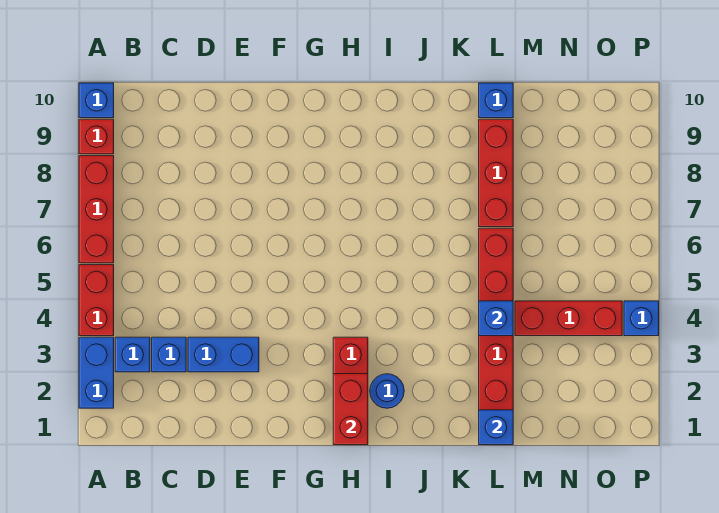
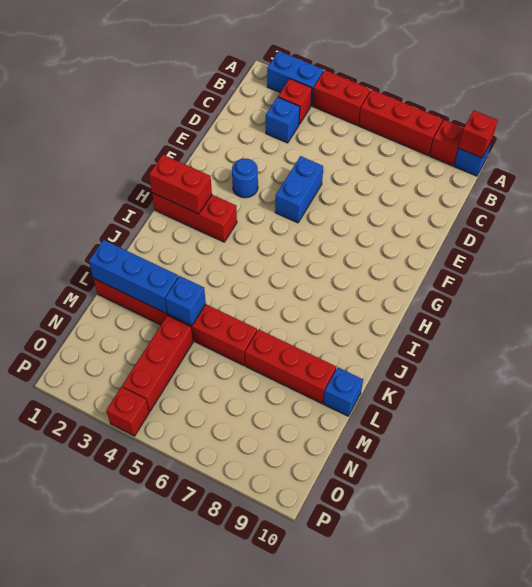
none -> red 1x1 brick [459,110,498,158]
blue 1x1 brick [115,337,150,372] -> red 1x1 brick [278,79,312,124]
blue 1x2 brick [188,337,259,372] -> blue 1x2 brick moved to [275,156,323,223]
blue 1x1 round brick [370,374,404,408] -> blue 1x1 round brick moved to [232,158,258,198]
blue 1x1 brick [479,410,513,445] -> blue 1x3 brick [89,240,178,313]
blue 1x1 brick [624,301,659,336] -> red 1x1 brick [106,387,149,436]

